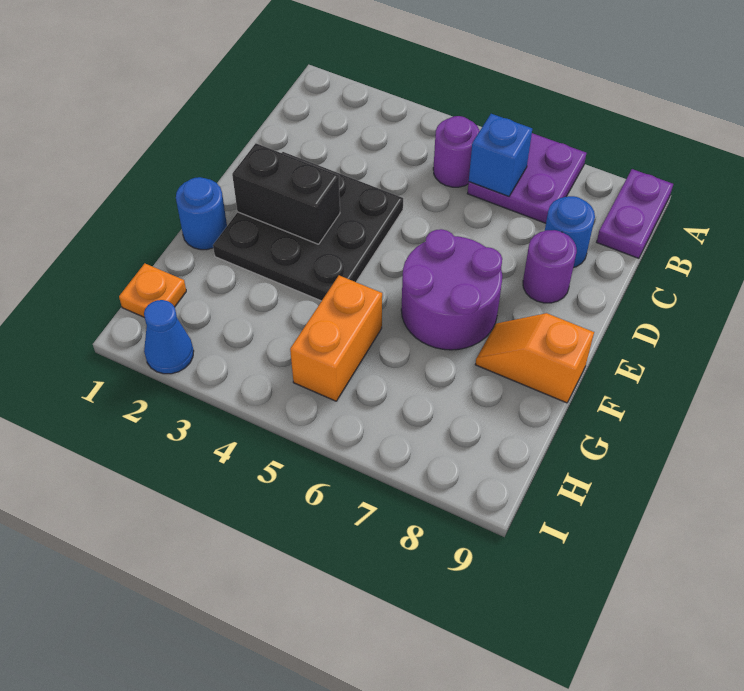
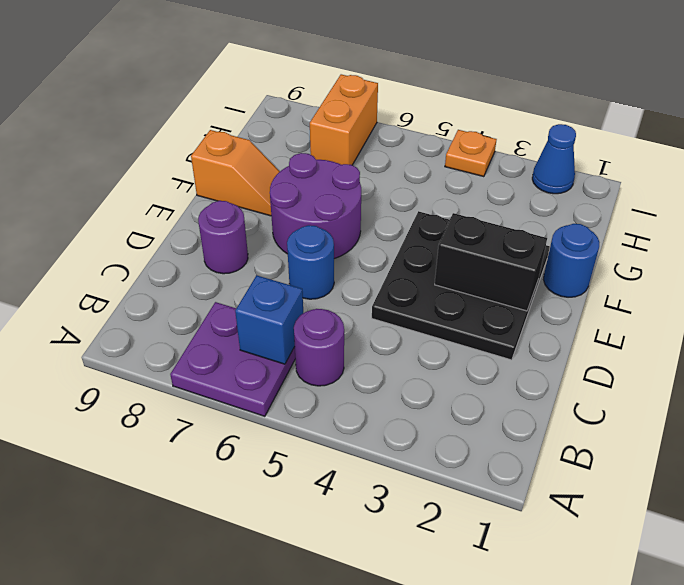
purple 1x2 plate [597,169,673,258] -> none
blue 1x1 round brick [545,196,595,268] -> blue 1x1 round brick moved to [287,225,334,299]
orange 1x2 brick [290,275,382,401] -> orange 1x2 brick moved to [310,74,378,165]
orange 1x1 plate [119,264,186,317] -> orange 1x1 plate moved to [445,130,497,177]

